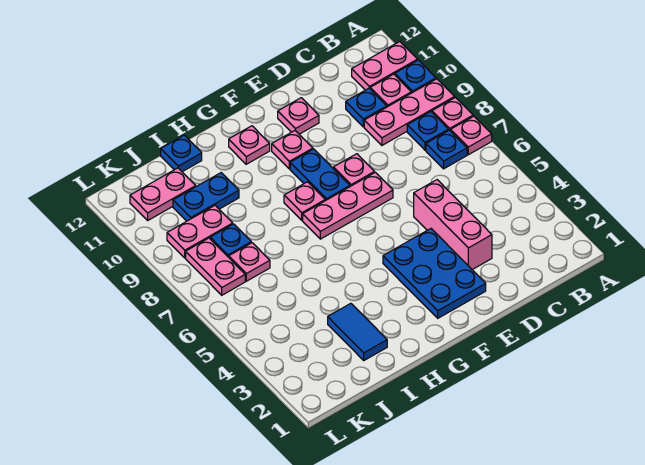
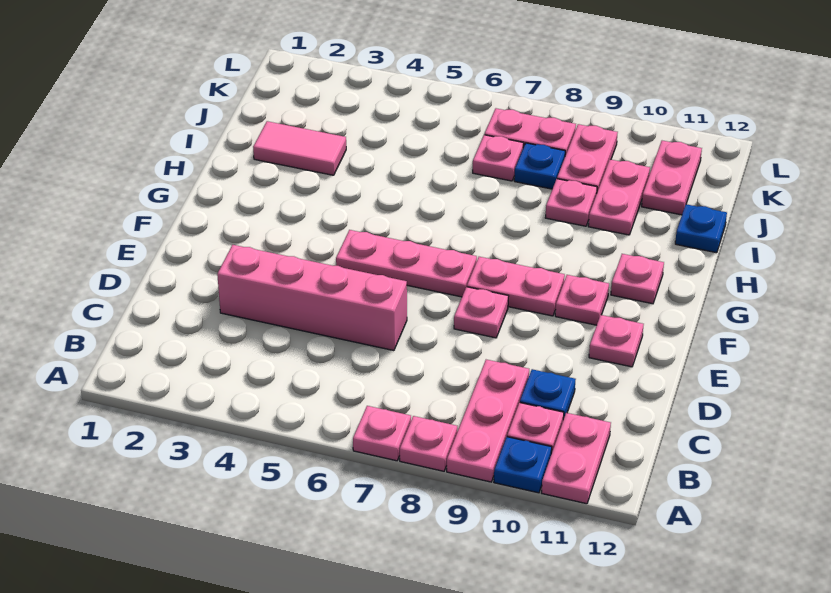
blue 1x1 plate [426,130,467,169] -> none
blue 1x1 plate [407,112,448,150] -> none
pink 1x3 brick [414,180,492,270] -> pink 1x4 brick [217,245,407,351]
blue 2x3 plate [383,229,486,318] -> none
pink 1x3 plate [303,172,393,239] -> pink 1x3 plate turned to [336,230,477,297]
blue 1x2 plate [290,149,350,201] -> pink 1x2 plate [467,257,565,316]
pink 1x1 plate [284,182,325,220] -> pink 1x1 plate moved to [545,179,597,226]
blue 1x2 tile [328,303,387,360] -> pink 1x2 tile [253,121,346,175]
blue 1x2 plate [173,173,239,221] -> pink 1x2 plate [588,160,650,235]

